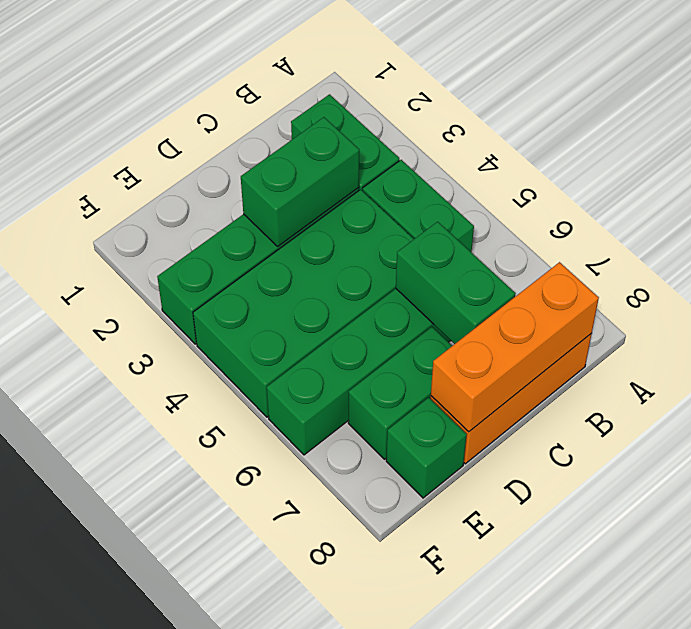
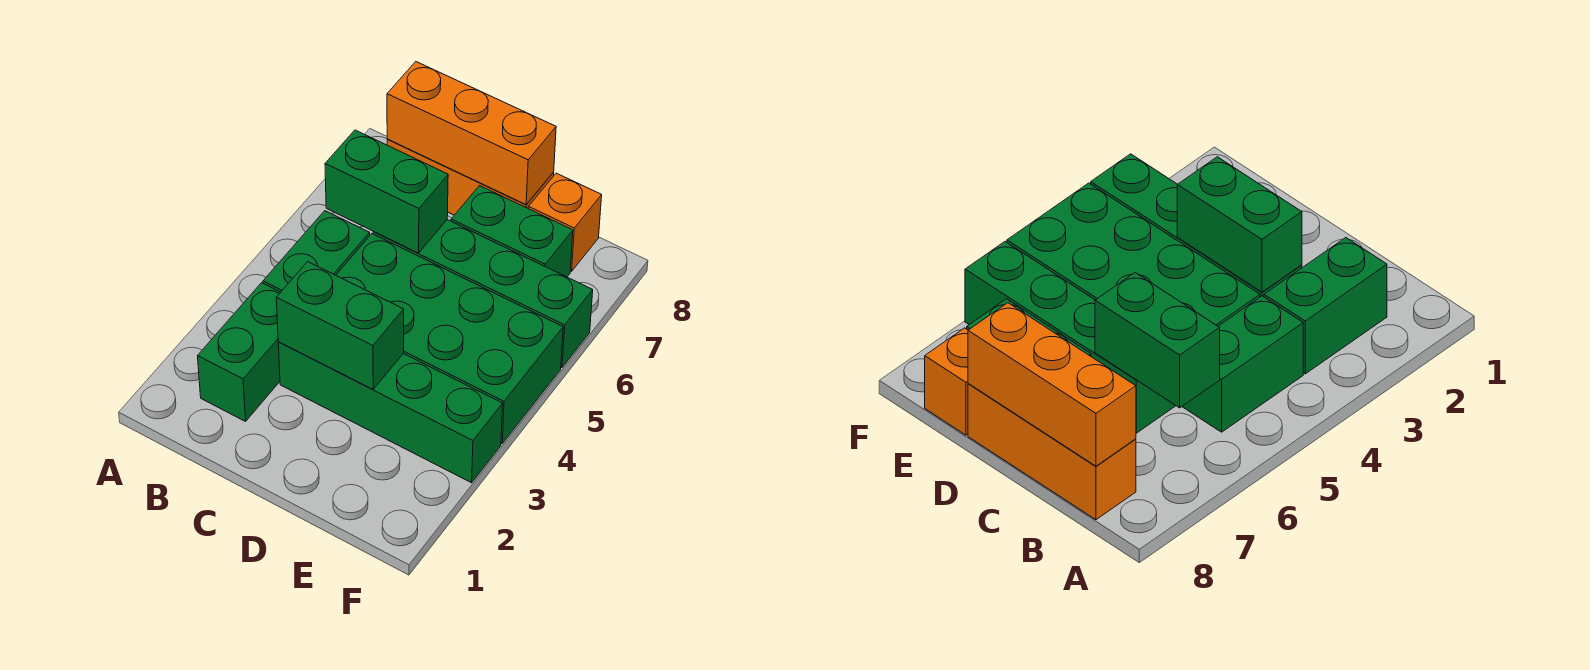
green 1x2 brick [396,222,516,344] -> green 1x2 brick turned to [325,130,448,253]
green 1x1 brick [386,397,467,498] -> orange 1x1 brick [528,173,602,271]

